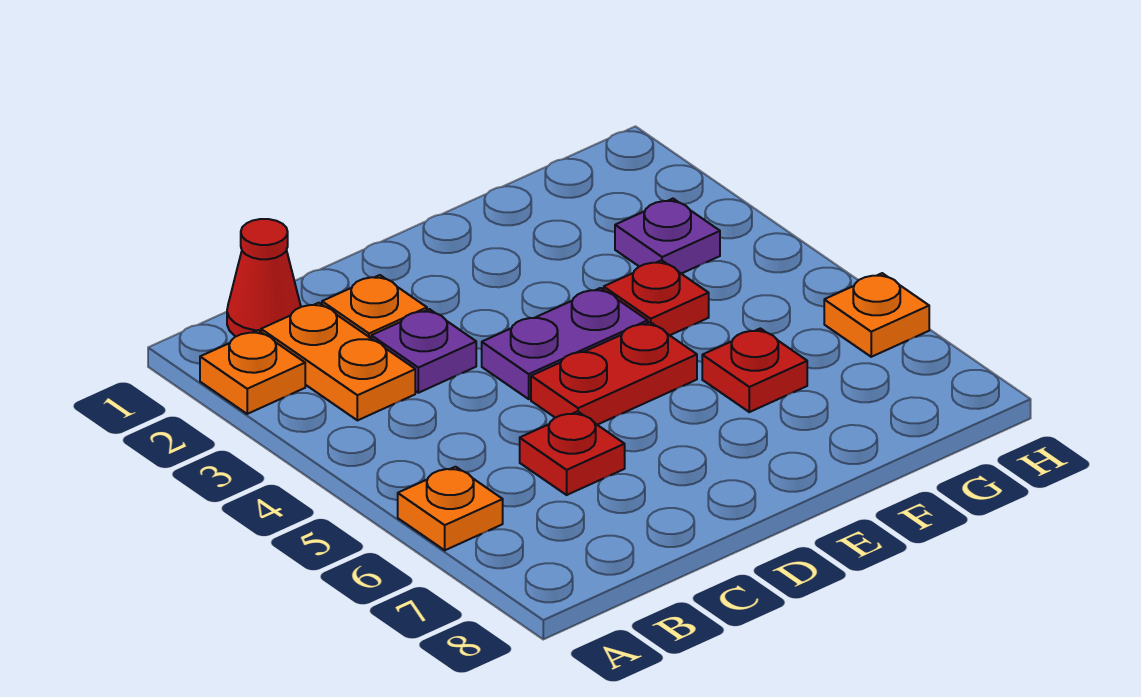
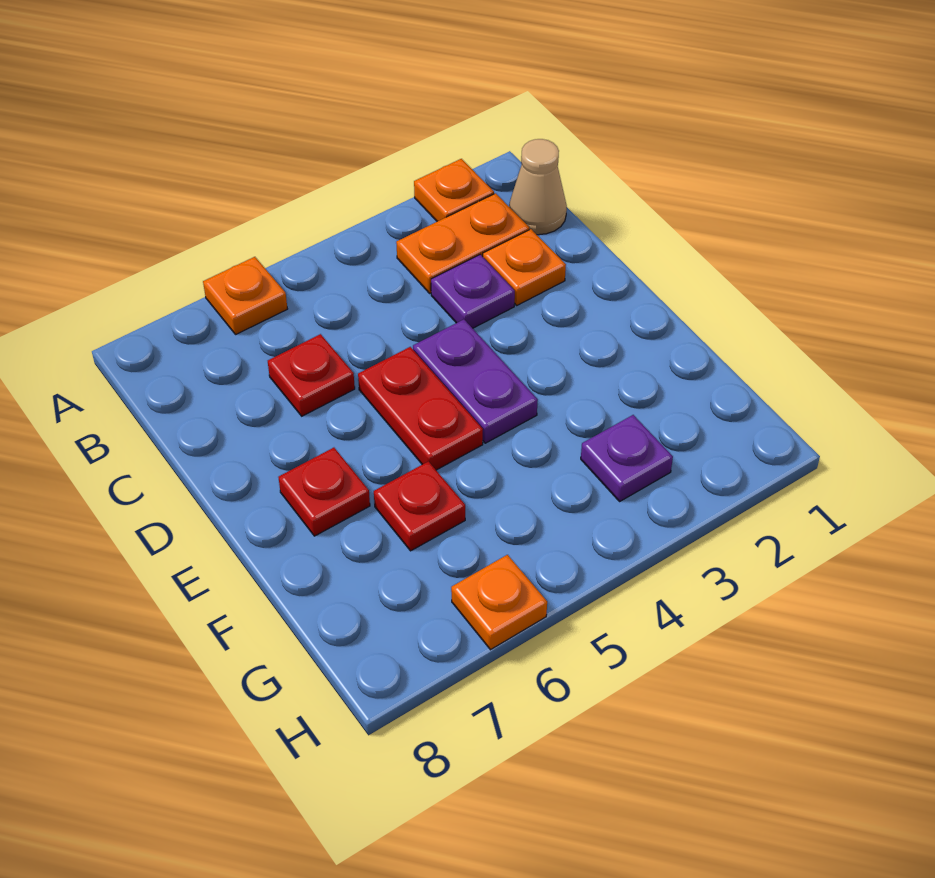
red 1x1 cone [227,219,301,336] -> tan 1x1 cone [509,139,567,235]
red 1x1 plate [604,260,709,335] -> red 1x1 plate moved to [278,448,370,536]

